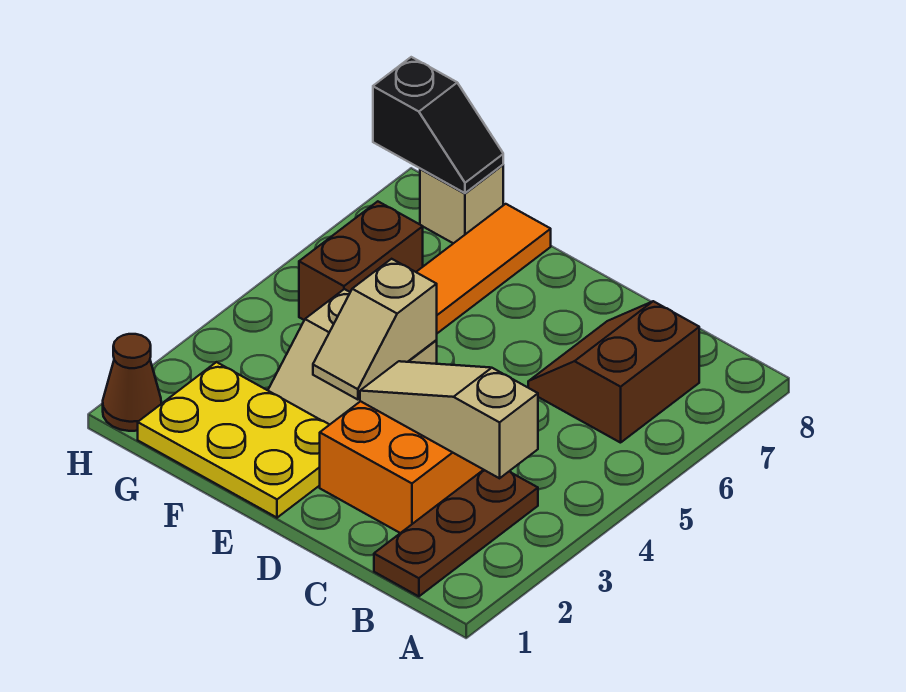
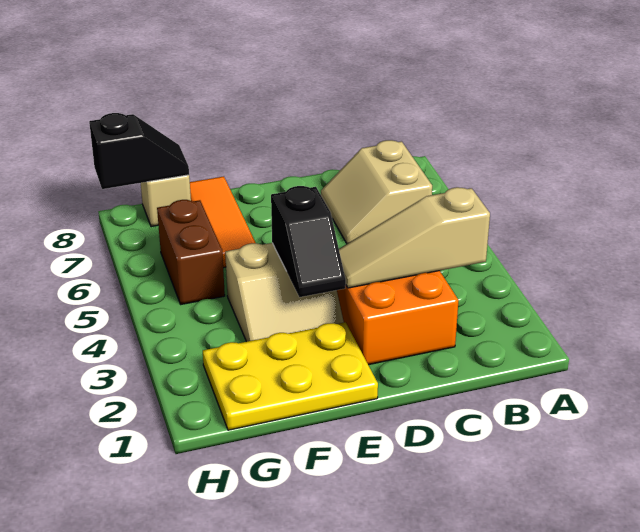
brown 1x3 plate [374,470,538,596] -> none
brown 2x2 slope [528,301,699,443] -> tan 2x2 slope [321,140,432,243]
tan 1x2 slope [313,259,437,400] -> black 1x2 slope [271,186,346,297]
brown 1x1 cone [103,334,162,431] -> none

